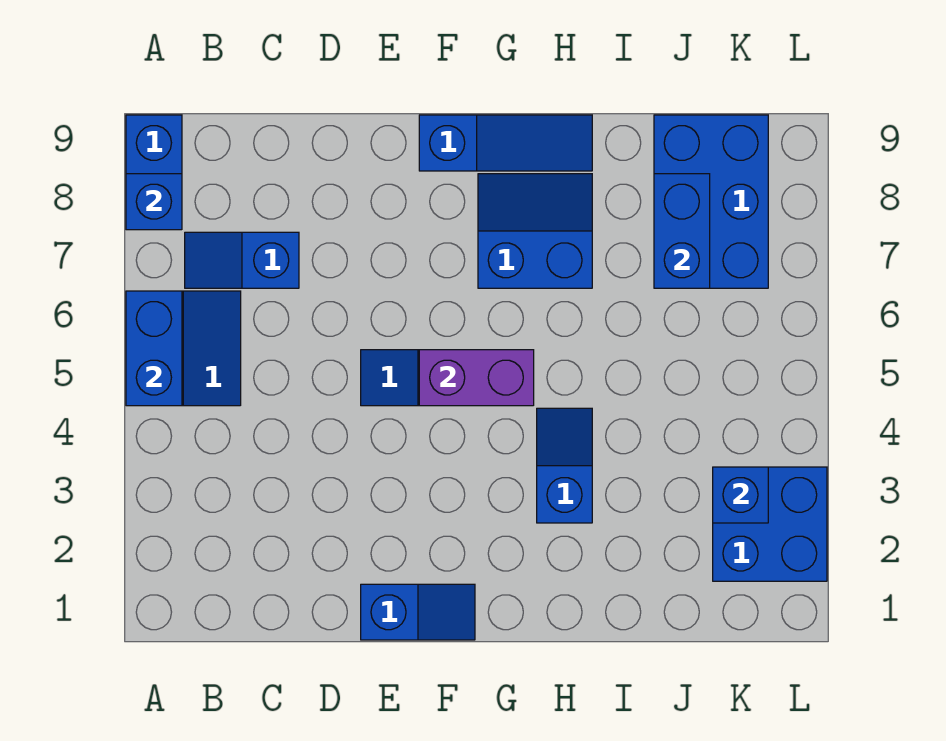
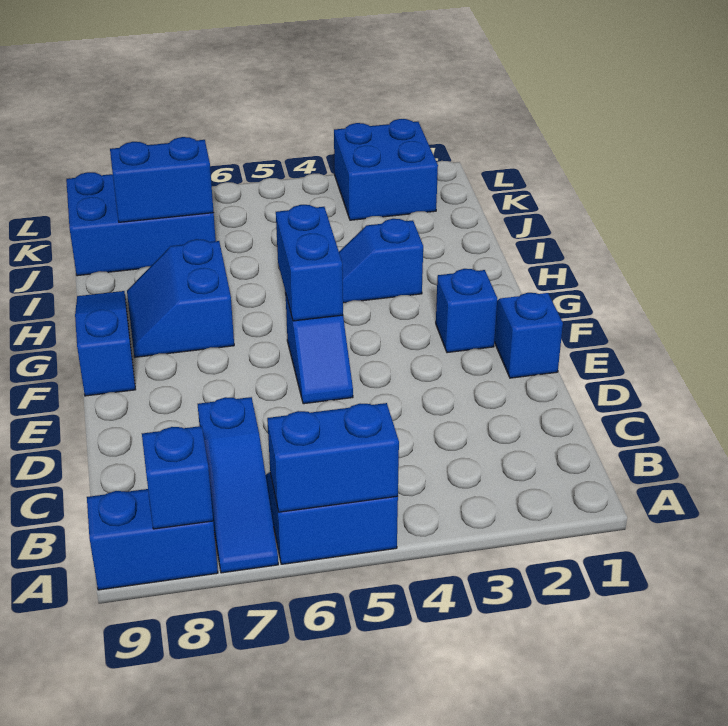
blue 1x2 slope [185,232,299,288] -> blue 1x3 slope [198,397,278,573]
purple 1x2 brick [419,350,534,406] -> blue 1x2 brick [276,205,343,321]
blue 1x1 brick [713,467,768,523] -> blue 1x1 brick moved to [436,269,497,353]

